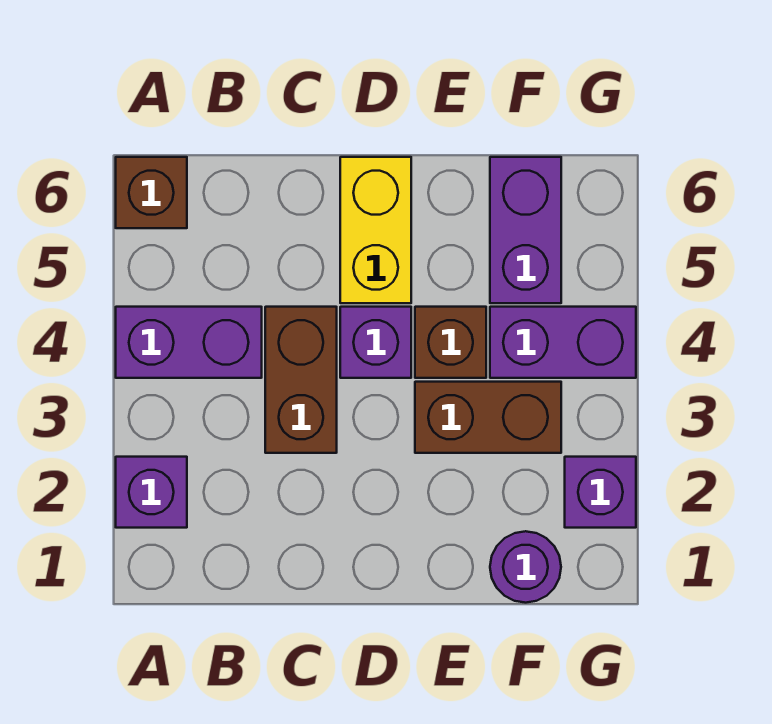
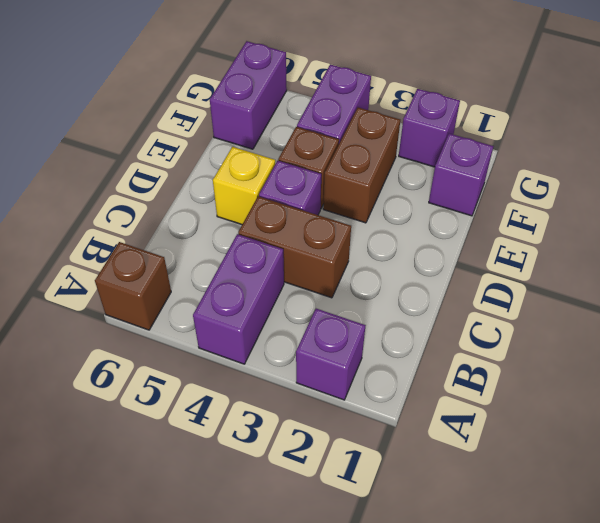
yellow 1x2 brick [340,157,411,303] -> yellow 1x1 brick [213,147,275,225]
purple 1x1 round brick [490,531,561,603] -> purple 1x1 brick [429,134,493,216]
purple 1x2 brick [490,157,561,303] -> purple 1x2 brick turned to [210,41,287,149]

